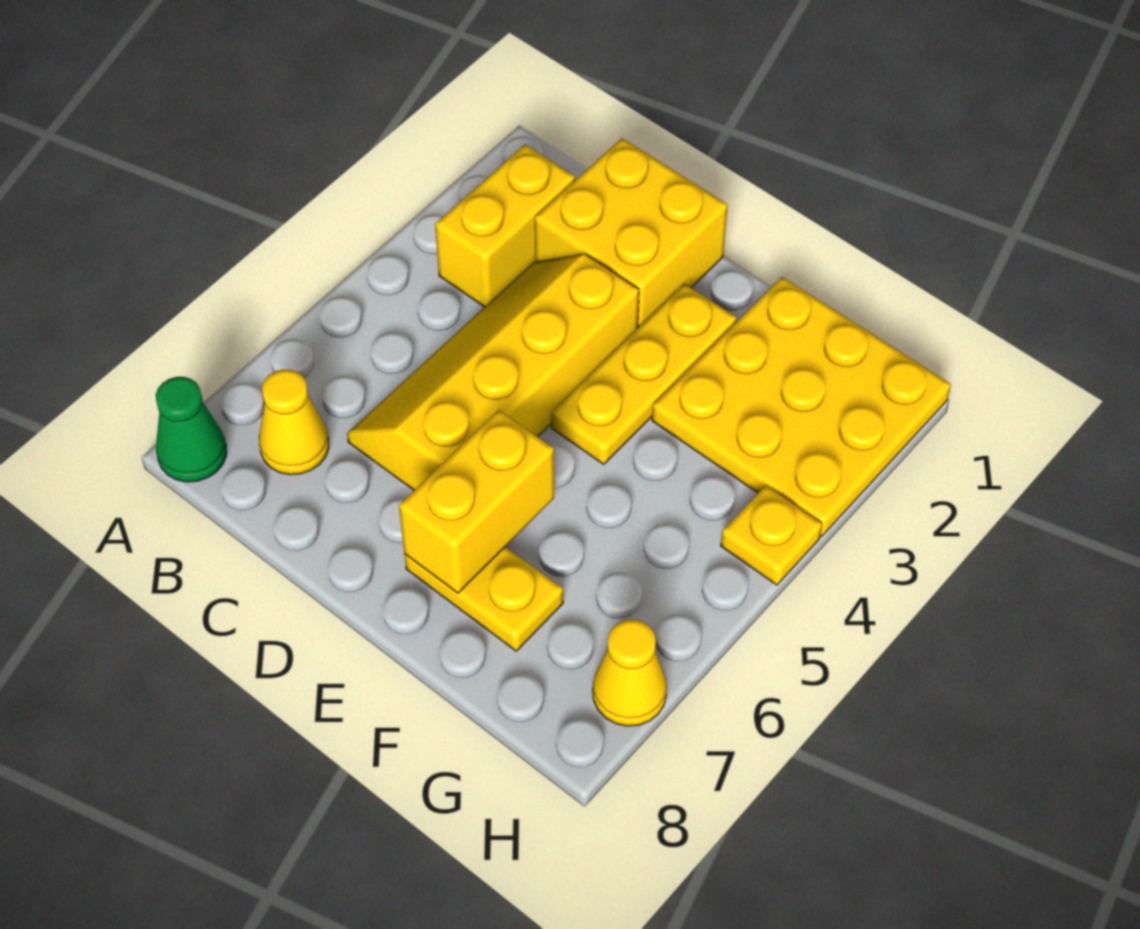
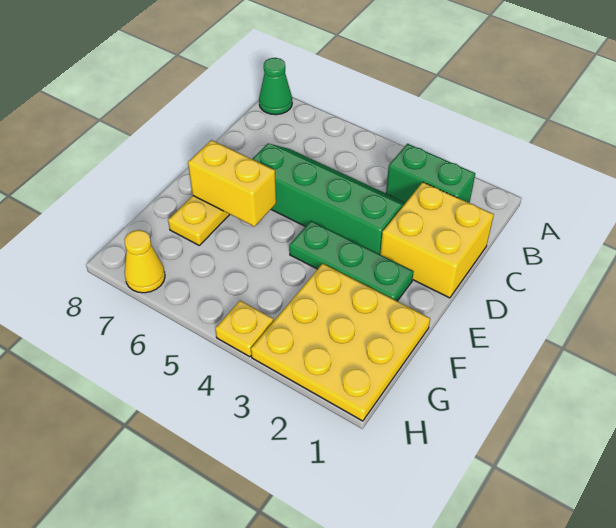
yellow 1x2 brick [435,145,575,307] -> green 1x2 brick [386,144,475,203]
yellow 1x1 cone [259,369,329,475] -> none
yellow 2x4 slope [347,254,639,490] -> green 2x4 slope [253,144,406,254]
yellow 1x3 plate [551,283,737,464] -> green 1x3 plate [289,221,414,301]

